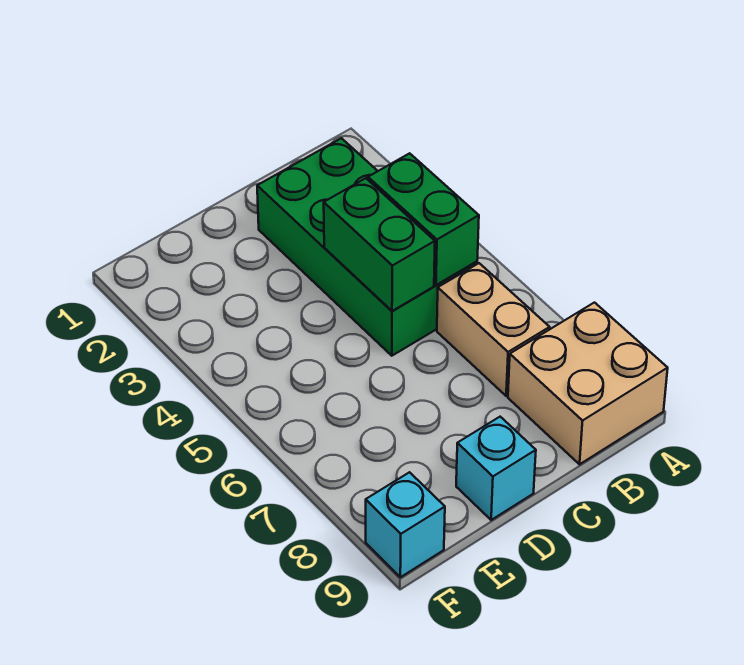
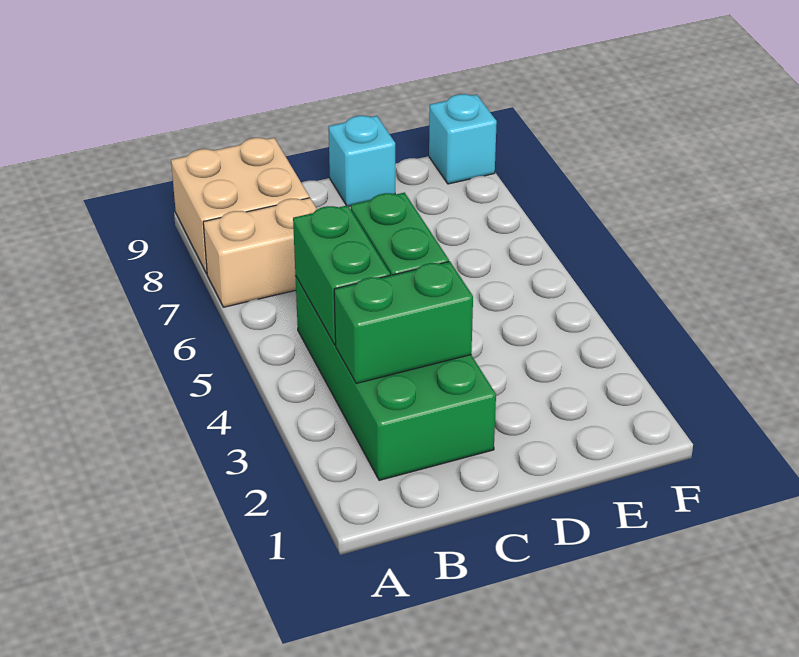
none -> green 1x2 brick [334,261,473,384]
tan 1x2 brick [437,263,550,396] -> tan 1x2 brick turned to [203,198,317,307]

